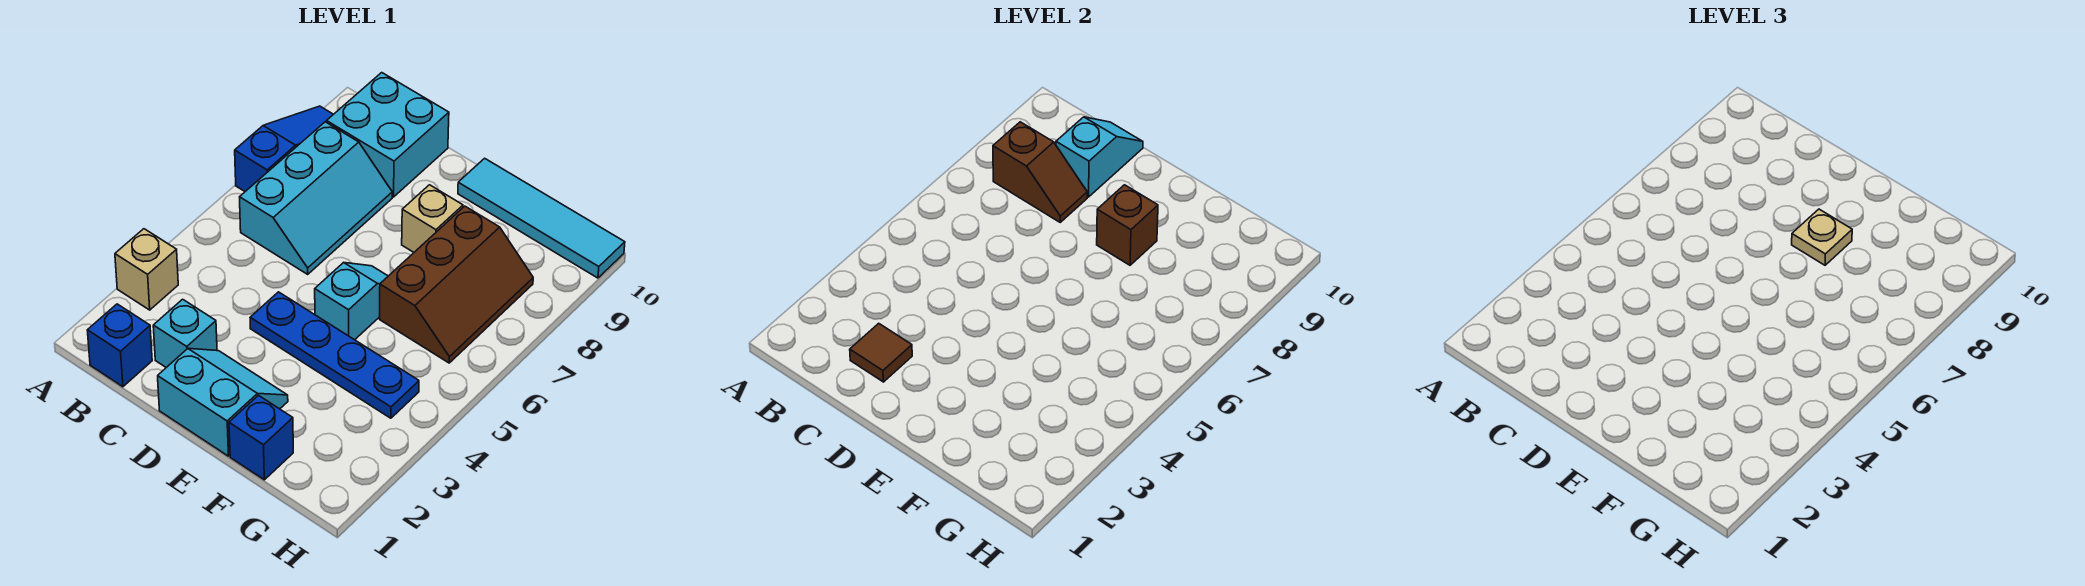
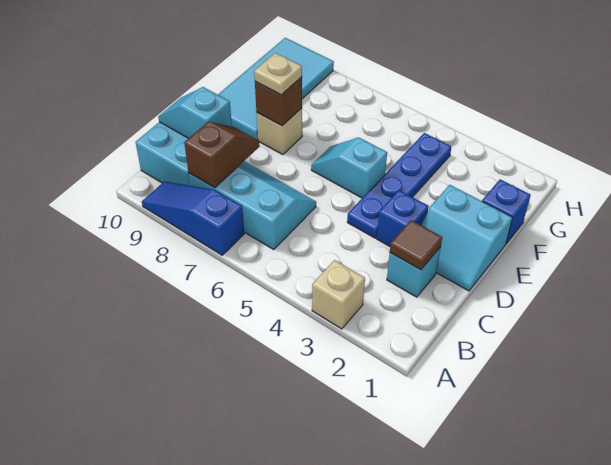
blue 1x1 brick [87,304,152,387] -> blue 1x1 brick moved to [377,190,429,246]
cyan 2x2 slope [158,348,288,456] -> cyan 2x2 slope turned to [421,185,512,291]
cyan 1x4 tile [458,158,625,278] -> cyan 2x4 tile [218,38,334,140]
brown 2x3 slope [380,206,533,363] -> none

